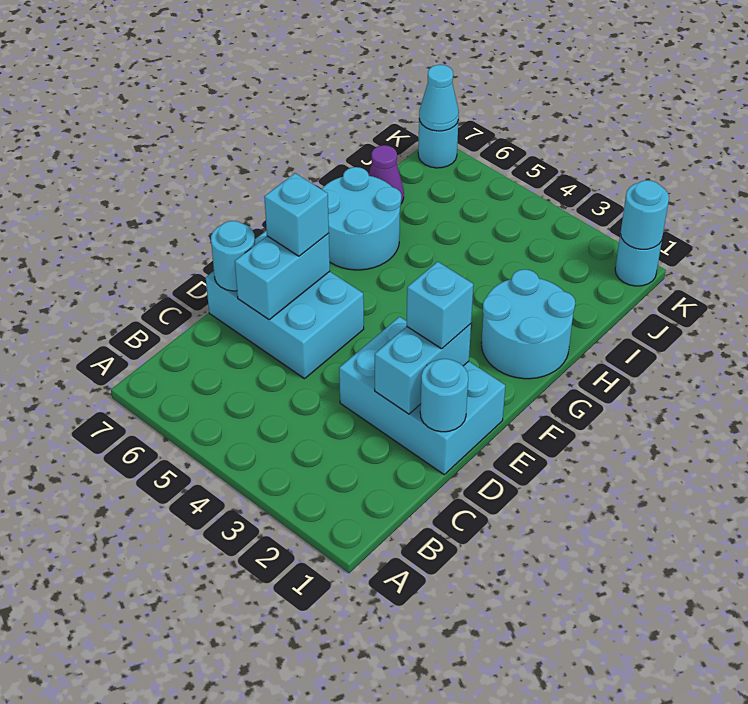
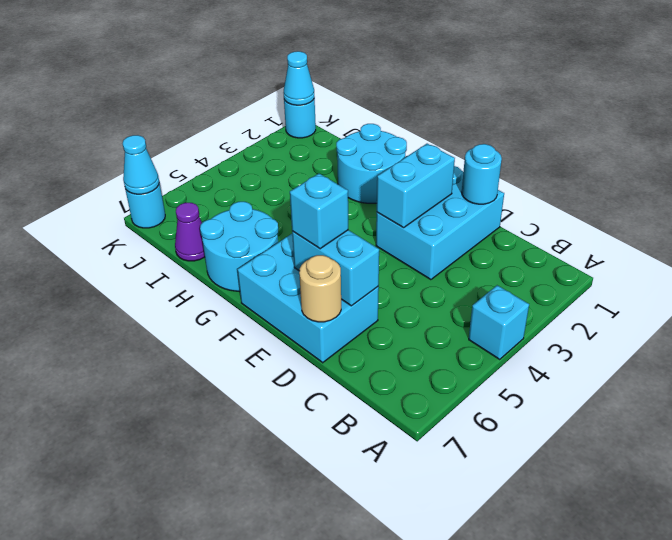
cyan 1x2 brick [375,324,471,414] -> cyan 1x2 brick turned to [377,144,455,228]
cyan 2x3 brick [206,231,364,379] -> cyan 2x3 brick turned to [237,234,379,363]
cyan 1x1 round brick [211,221,255,291] -> tan 1x1 round brick [299,255,341,322]
cyan 1x1 brick [407,262,473,349] -> cyan 1x1 brick moved to [469,285,529,359]
cyan 1x1 round brick [621,180,669,249] -> cyan 1x1 cone [283,51,314,105]

